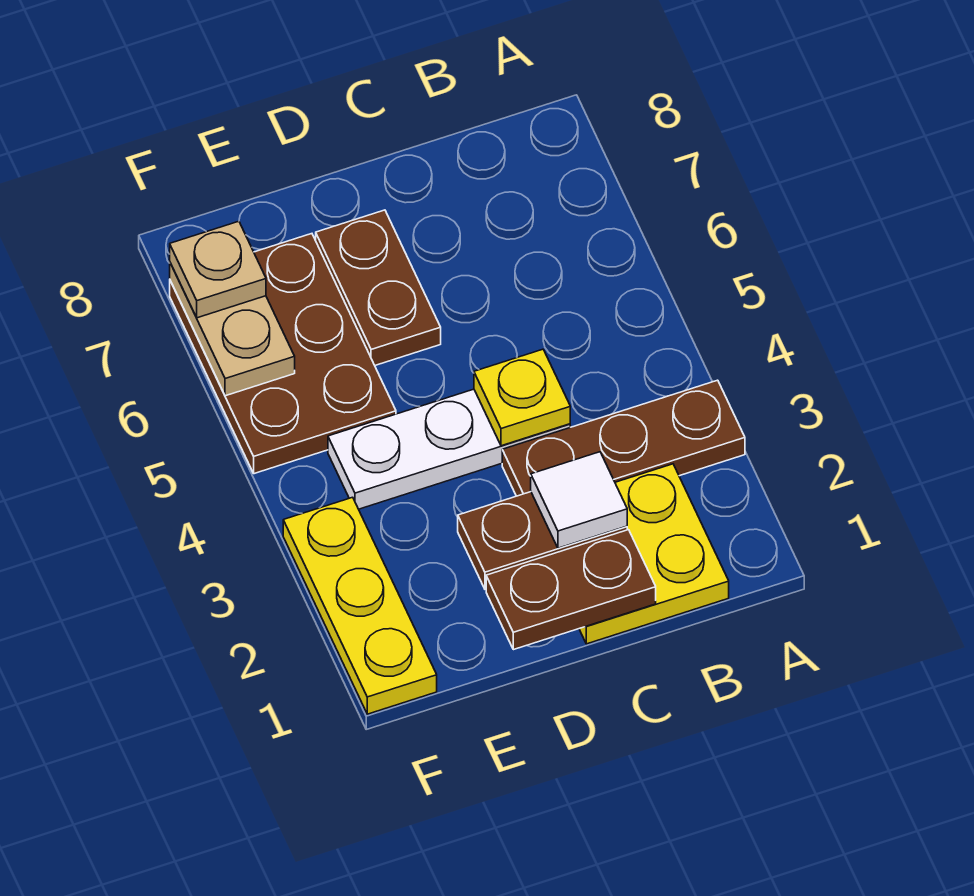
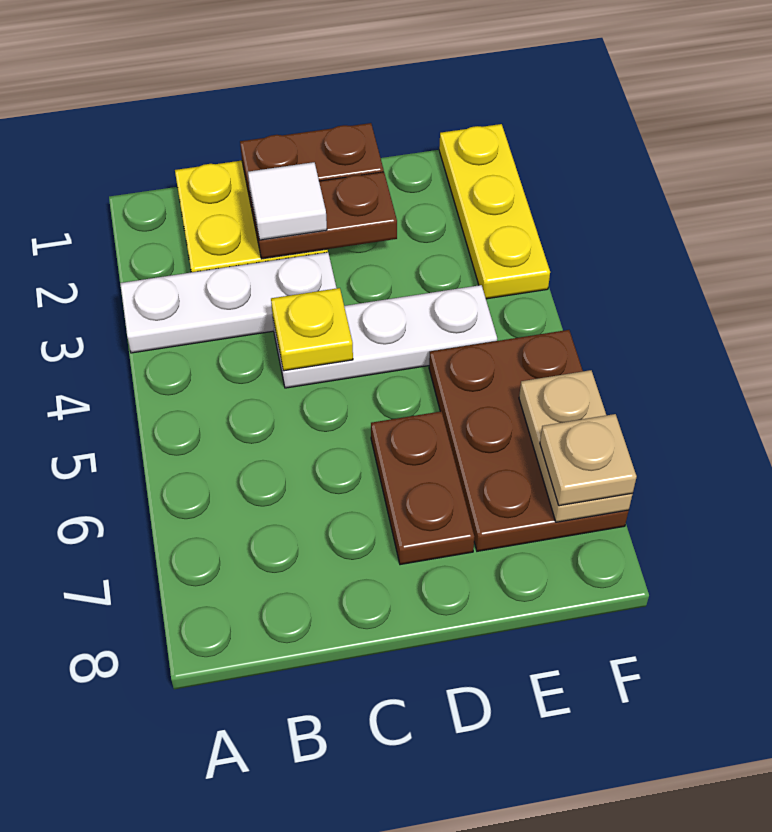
brown 1x3 plate [502,380,745,496] -> white 1x3 plate [120,252,336,353]

